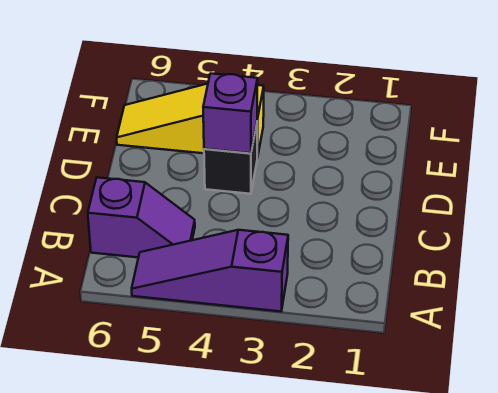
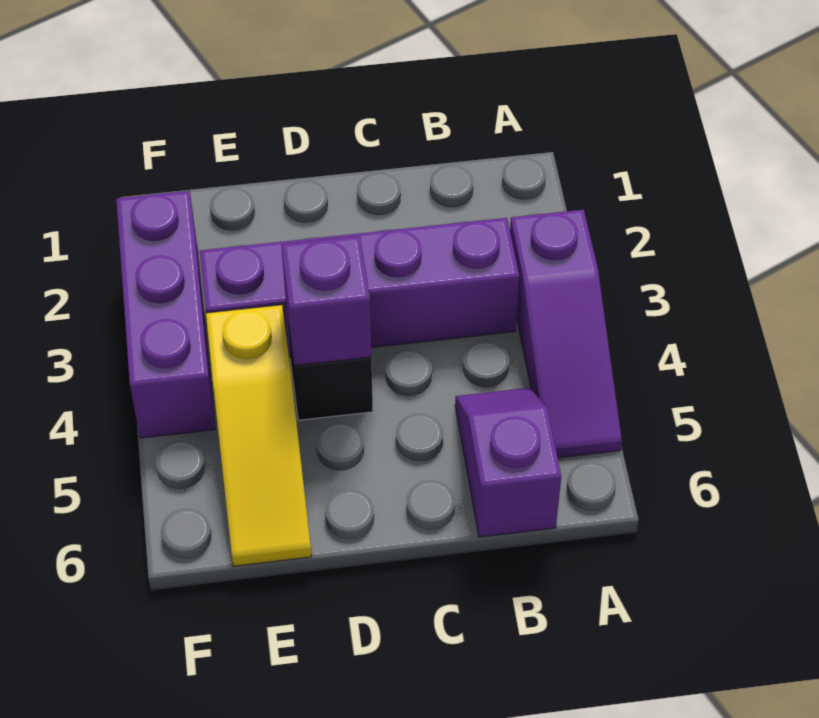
none -> purple 1x4 brick [200,218,519,357]
none -> purple 1x3 brick [116,191,215,438]

